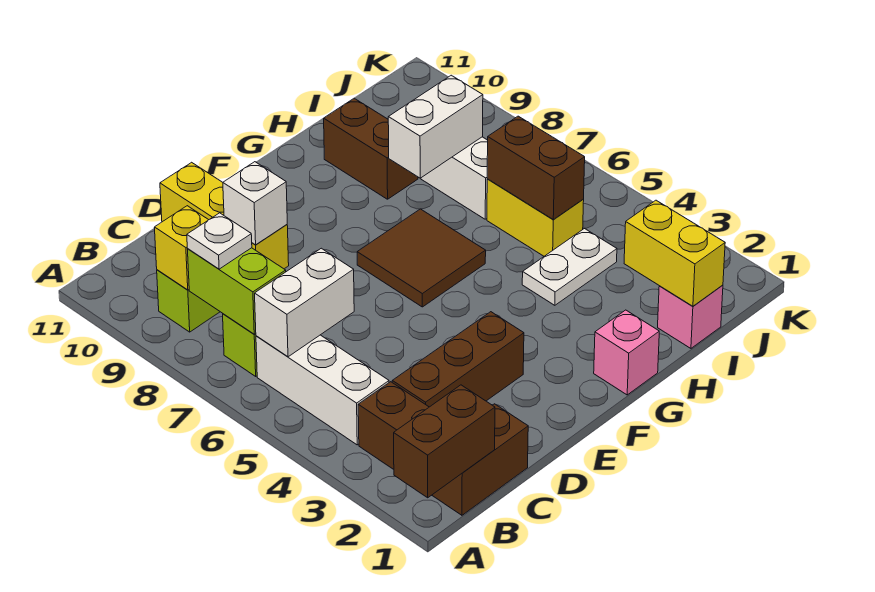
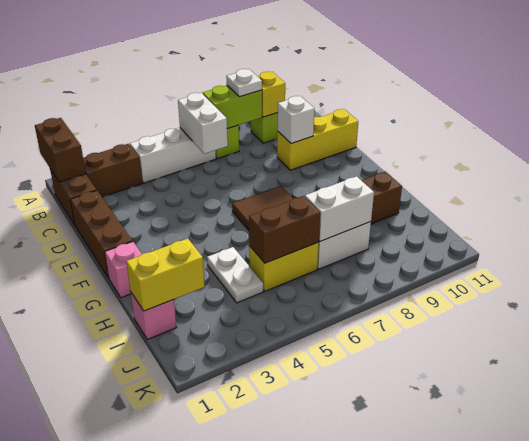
brown 1x3 brick [392,312,524,407] -> brown 1x3 brick moved to [70,191,133,278]
white 1x2 brick [388,75,483,178] -> white 1x2 brick turned to [305,176,374,241]

